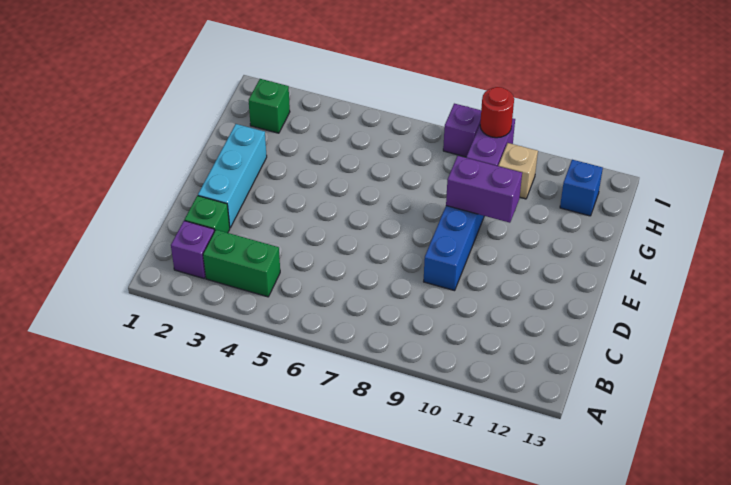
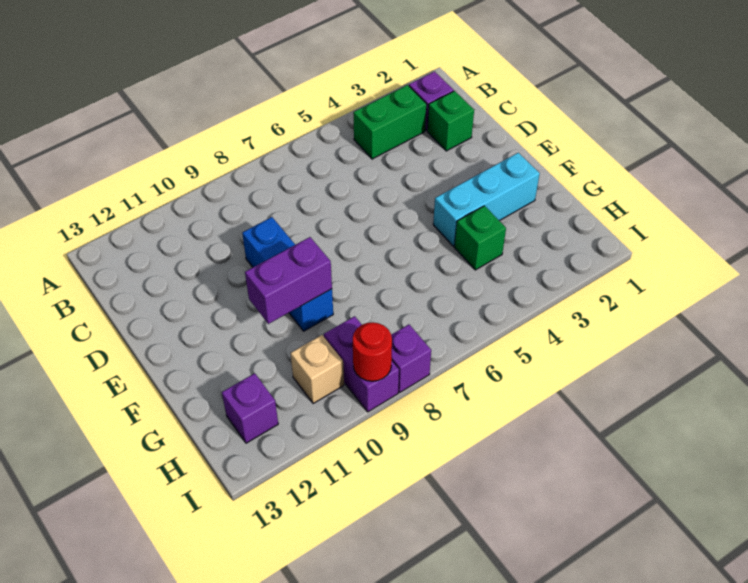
cyan 1x3 brick [198,124,267,228] -> cyan 1x3 brick turned to [433,153,540,246]
green 1x1 brick [249,79,290,133] -> green 1x1 brick moved to [455,206,506,270]
blue 1x1 brick [560,160,603,216] -> purple 1x1 brick [222,373,278,443]

